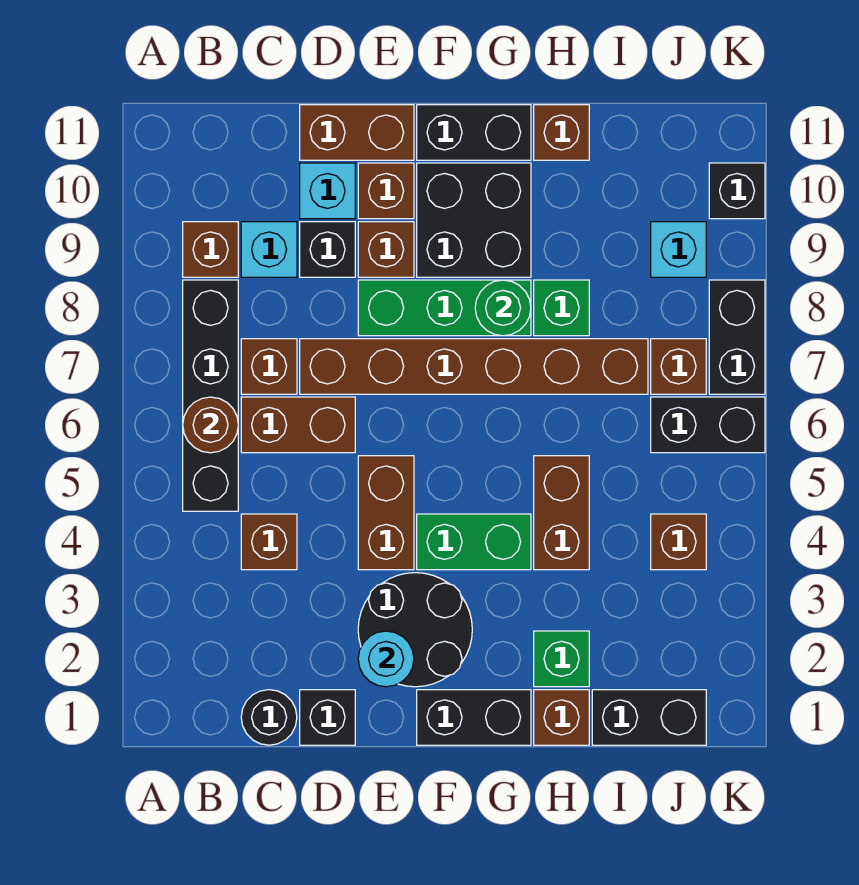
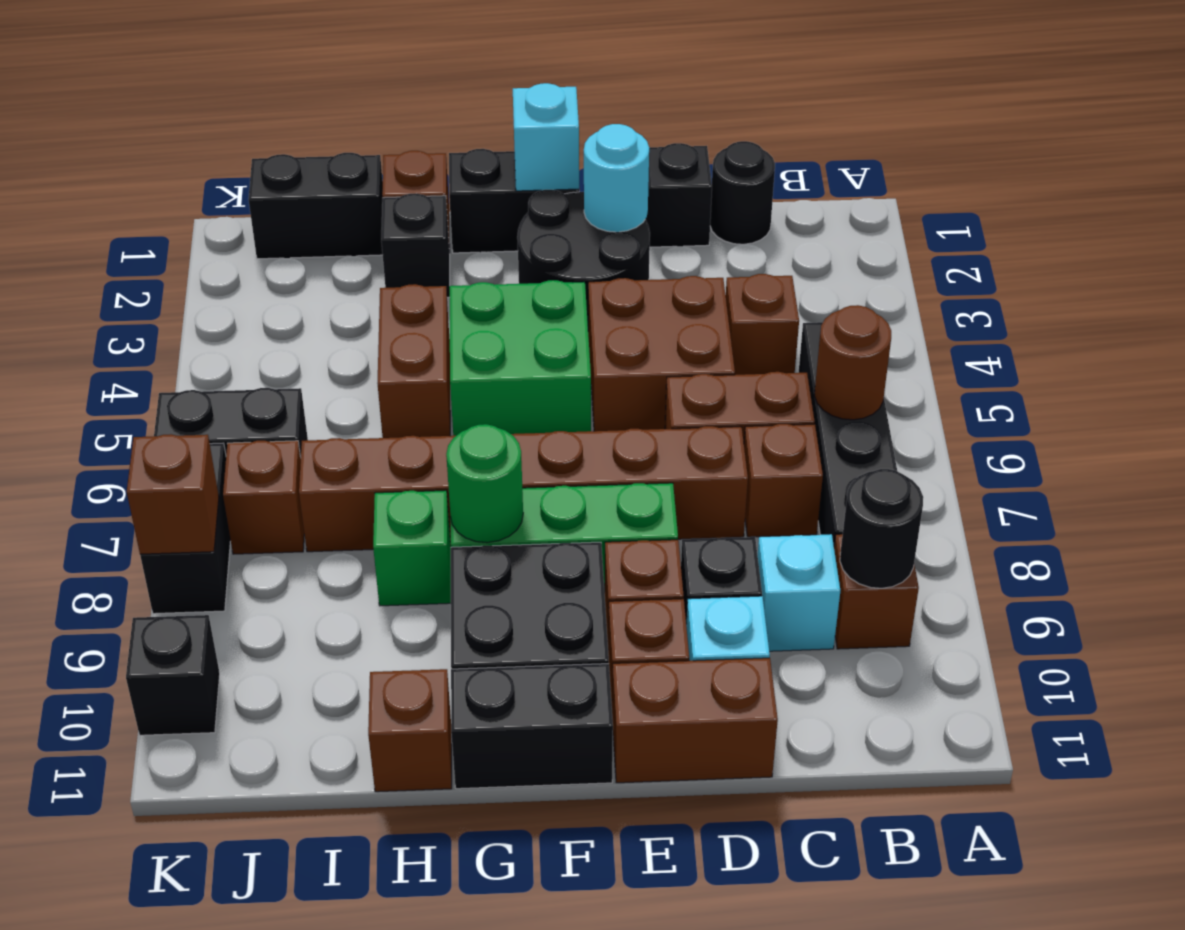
none -> black 1x1 round brick [840,469,923,588]
brown 1x2 brick [358,456,414,570] -> brown 2x2 brick [588,276,735,431]
green 1x2 brick [417,514,531,570] -> green 2x2 brick [450,280,591,436]
green 1x1 brick [534,631,589,687] -> black 1x1 brick [381,193,450,297]
brown 1x1 brick [651,514,706,570] -> brown 1x1 brick moved to [127,434,219,554]
cyan 1x1 brick [651,222,706,277] -> cyan 1x1 brick moved to [513,83,579,191]

